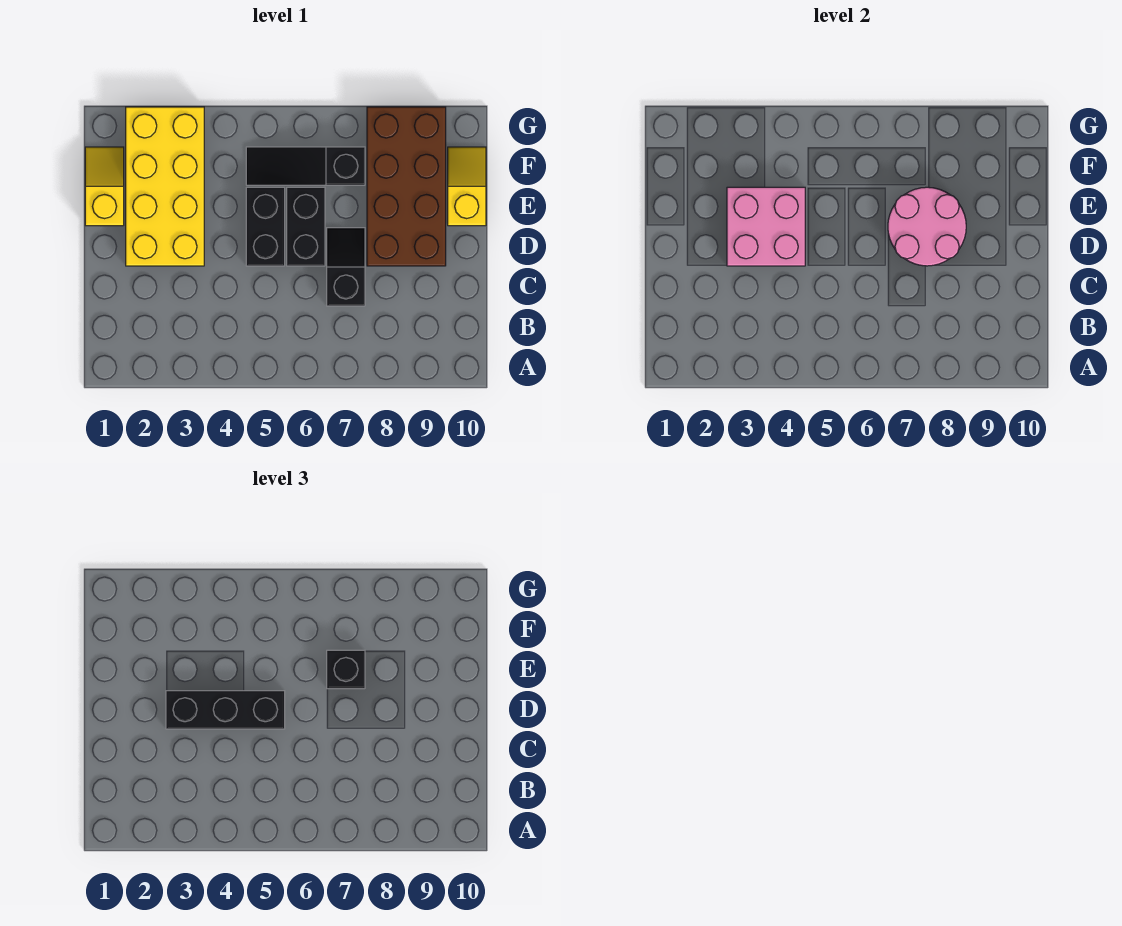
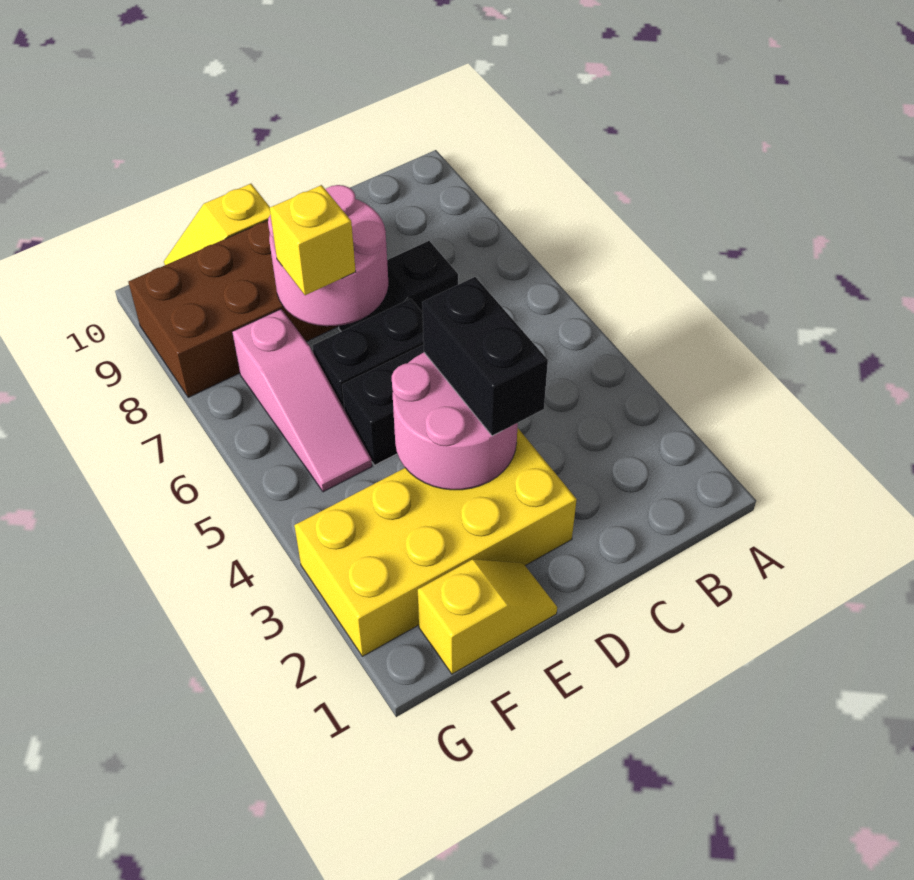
pink 2x2 brick [727,187,805,266] -> pink 2x2 round brick [392,353,518,490]
black 1x3 brick [166,691,285,729] -> black 1x2 brick [422,277,548,436]
yellow 1x2 slope [85,147,124,226] -> yellow 1x2 slope turned to [418,560,557,674]
black 1x1 brick [327,650,365,689] -> yellow 1x1 brick [270,185,356,295]
black 1x3 slope [246,147,365,185] -> pink 1x3 slope [232,309,372,492]

